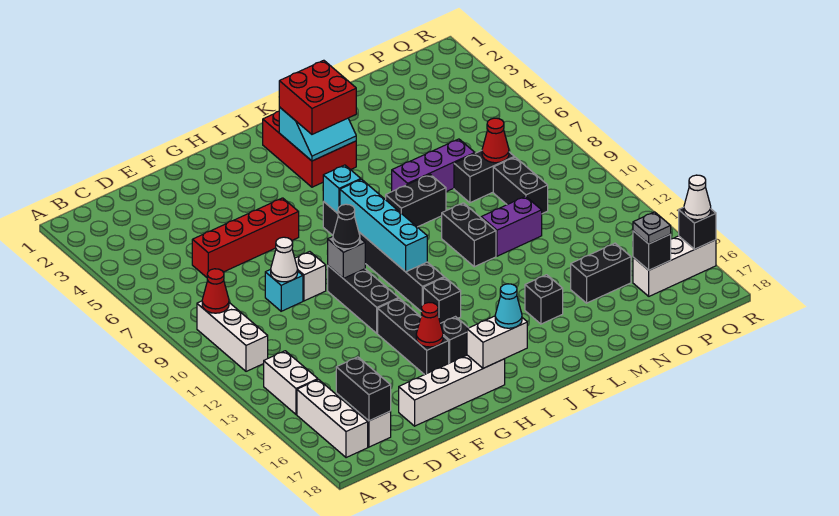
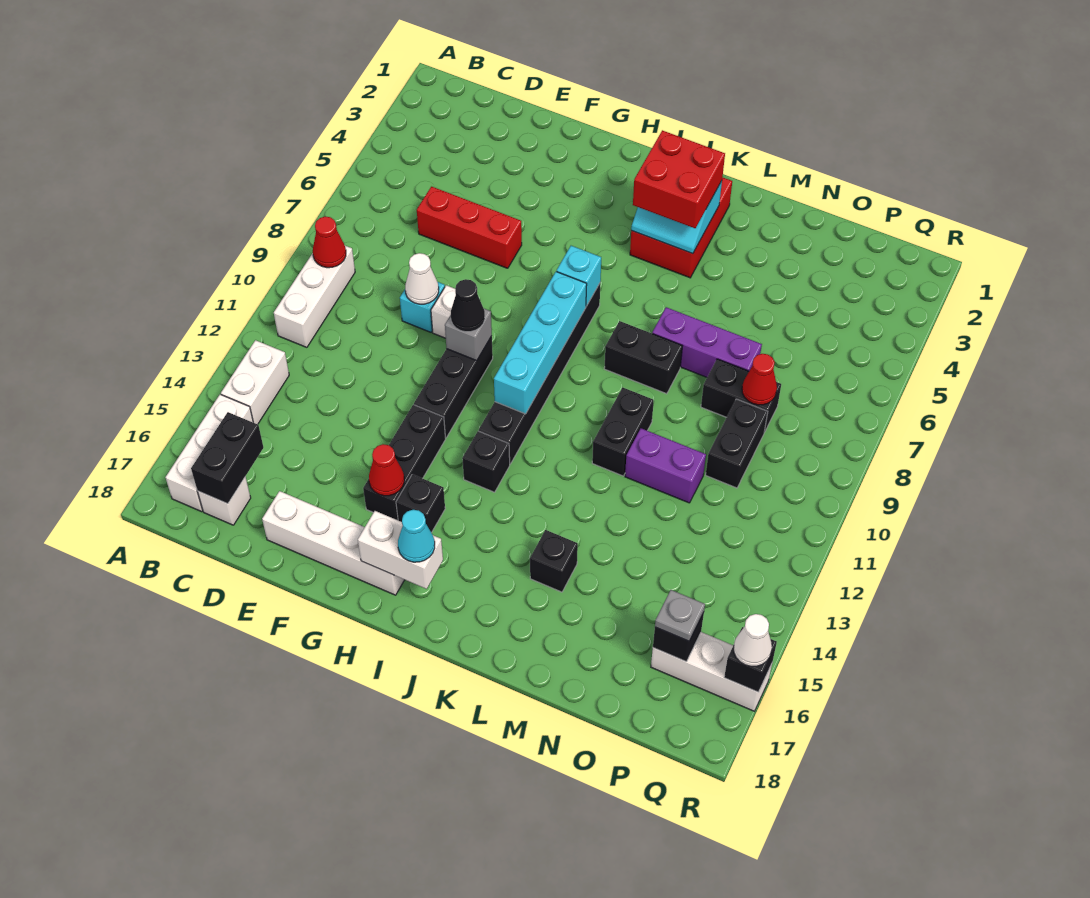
red 1x4 brick [192,198,299,277] -> red 1x3 brick [417,187,522,268]
black 1x2 brick [571,243,631,303] -> none

